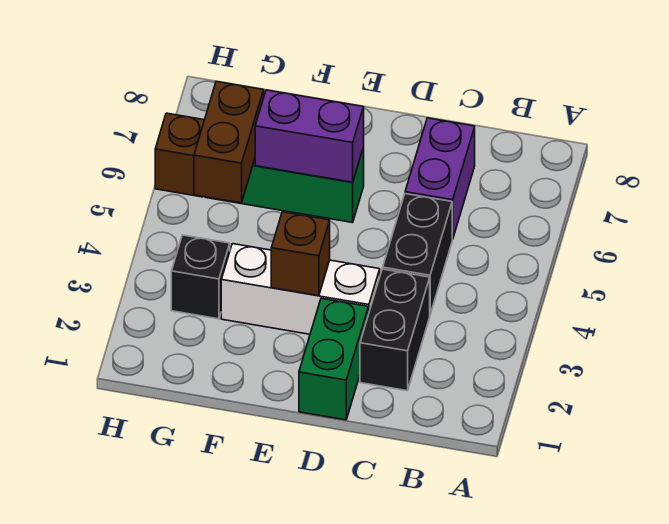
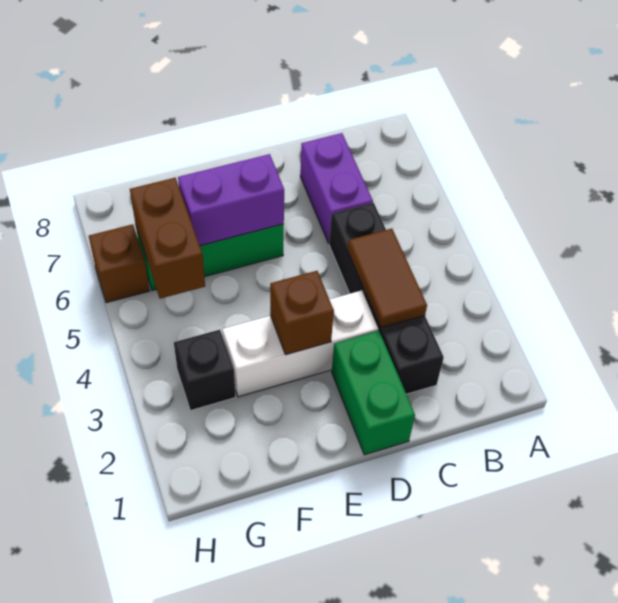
none -> brown 1x2 tile [348,229,427,328]

